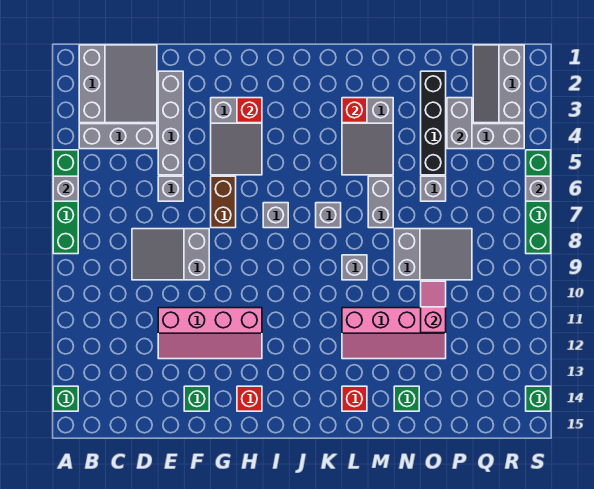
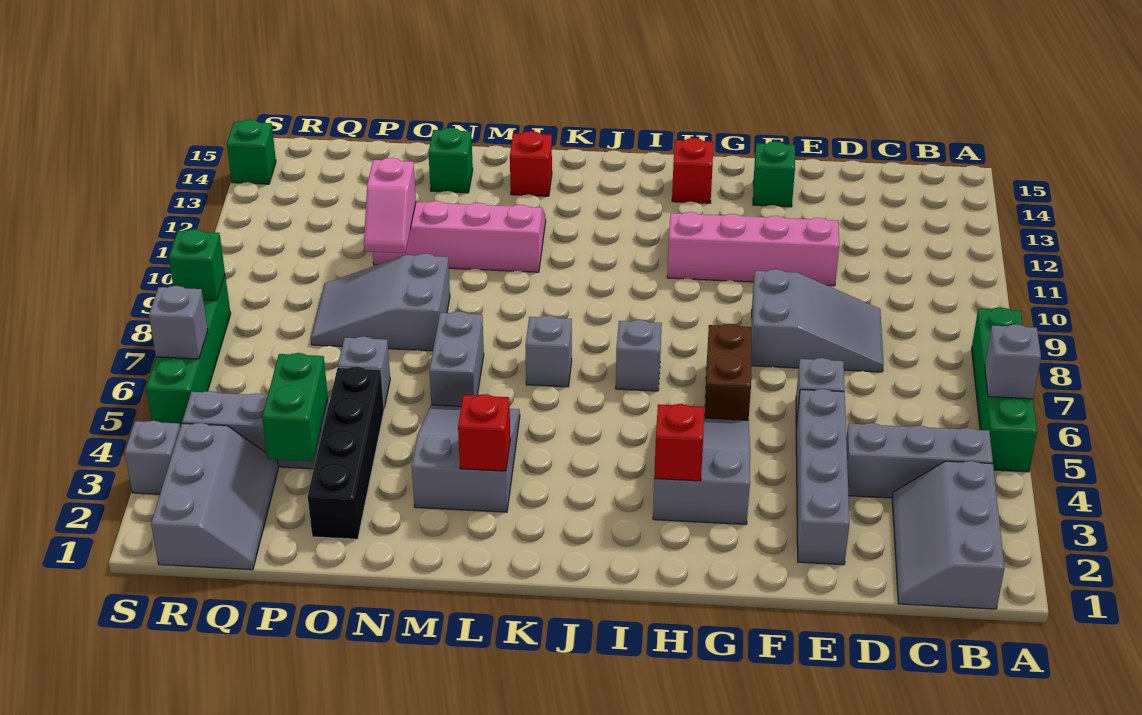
green 1x1 brick [53,386,78,411] -> green 1x1 brick moved to [169,229,225,300]
grey 3x3 slope [79,45,157,123] -> grey 2x3 slope [892,461,1005,609]
grey 1x1 brick [342,255,367,280] -> grey 1x1 brick moved to [125,421,180,494]
grey 1x2 brick [447,98,472,149] -> green 1x2 brick [262,353,328,461]

